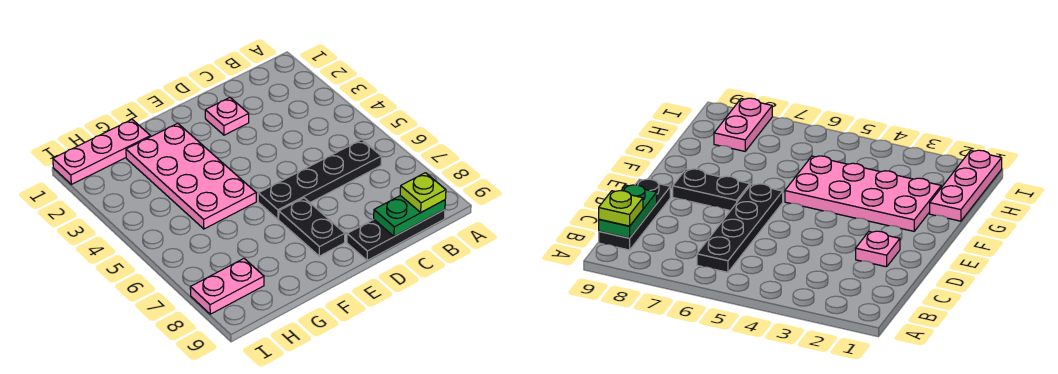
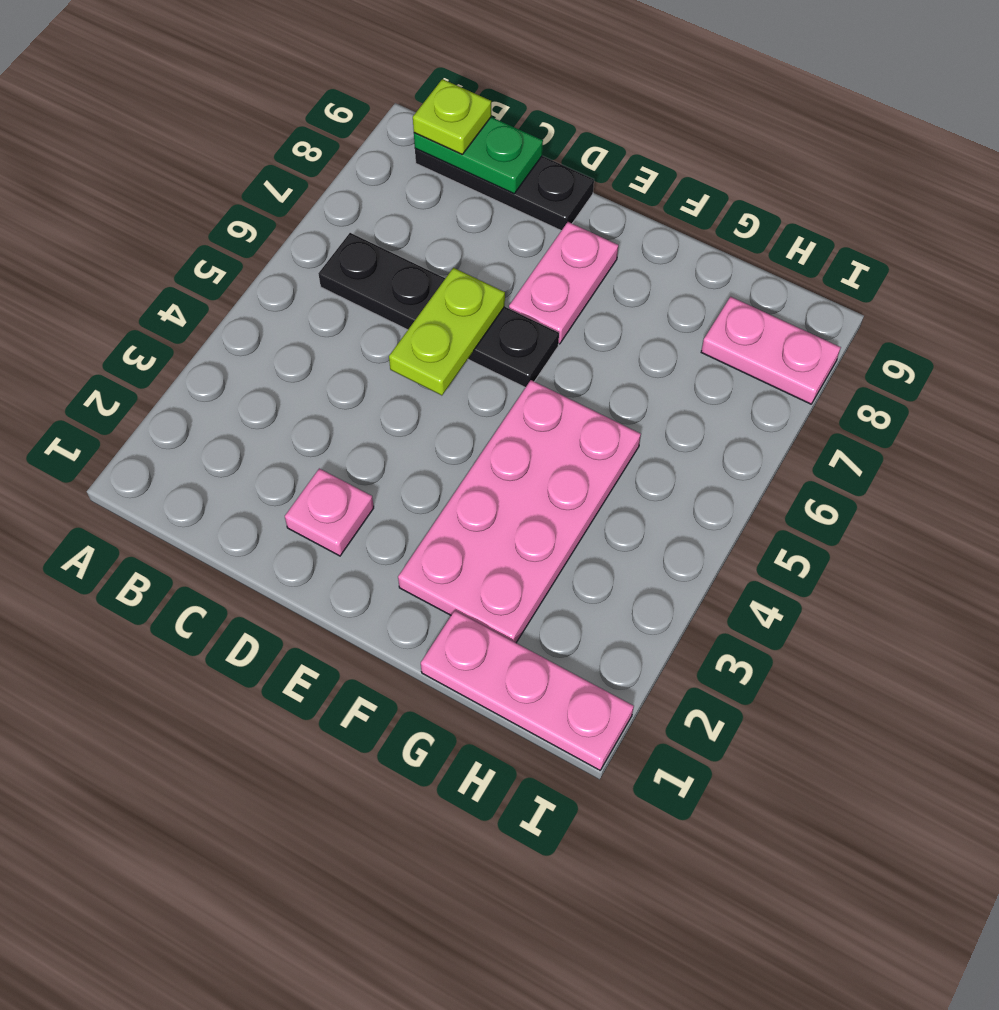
none -> lime 1x2 plate [389,268,505,395]
black 1x2 plate [279,198,345,256] -> pink 1x2 plate [509,222,618,344]

